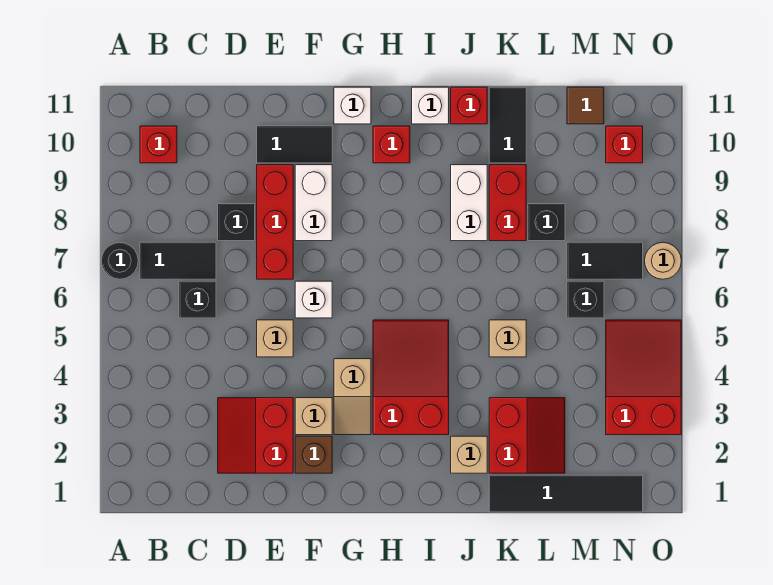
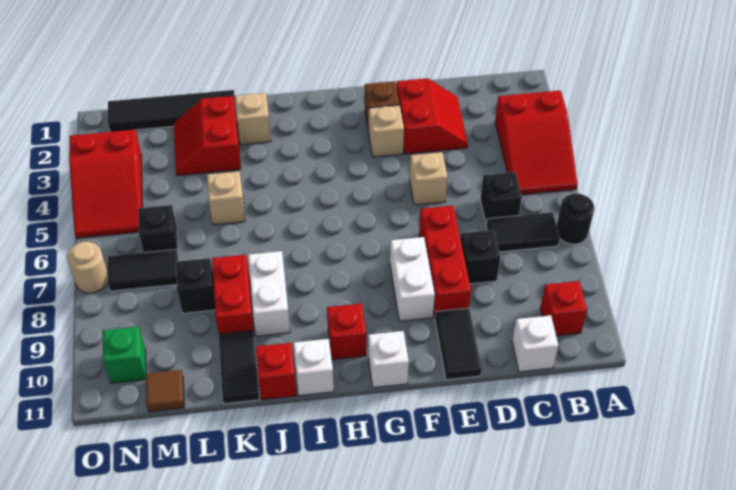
black 1x2 tile [257,126,332,163] -> black 1x2 tile turned to [435,308,482,380]
white 1x1 brick [295,281,332,318] -> white 1x1 brick moved to [512,315,559,372]
tan 1x2 slope [334,359,371,435] -> none
red 2x3 slope [373,320,449,435] -> red 2x3 slope moved to [495,90,578,195]
red 1x1 brick [606,126,643,163] -> green 1x1 brick [103,326,146,383]

